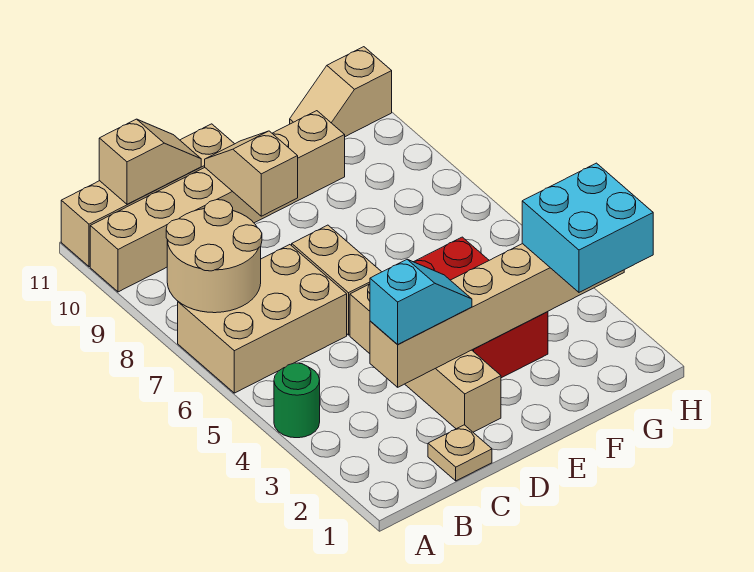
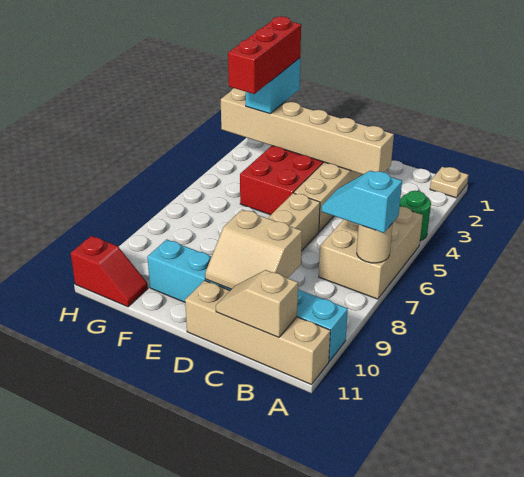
tan 2x3 brick [178,245,347,393] -> tan 2x3 brick turned to [319,207,423,299]
tan 2x2 round brick [166,200,262,313] -> tan 1x1 round brick [357,223,393,263]
tan 1x6 brick [90,111,345,292] -> cyan 1x6 brick [147,239,348,361]
tan 1x1 plate [428,425,492,481] -> tan 1x1 plate moved to [430,167,468,198]
cyan 1x2 slope [370,260,472,345] -> cyan 1x2 slope moved to [322,171,402,233]
tan 1x2 slope [205,131,298,216] -> tan 2x2 slope [205,210,302,289]
cyan 2x2 brick [522,163,653,292] -> cyan 1x2 brick [246,58,300,114]
none -> red 1x3 brick [228,16,301,94]
tan 1x2 slope [290,47,392,137] -> red 1x2 slope [71,236,148,307]

